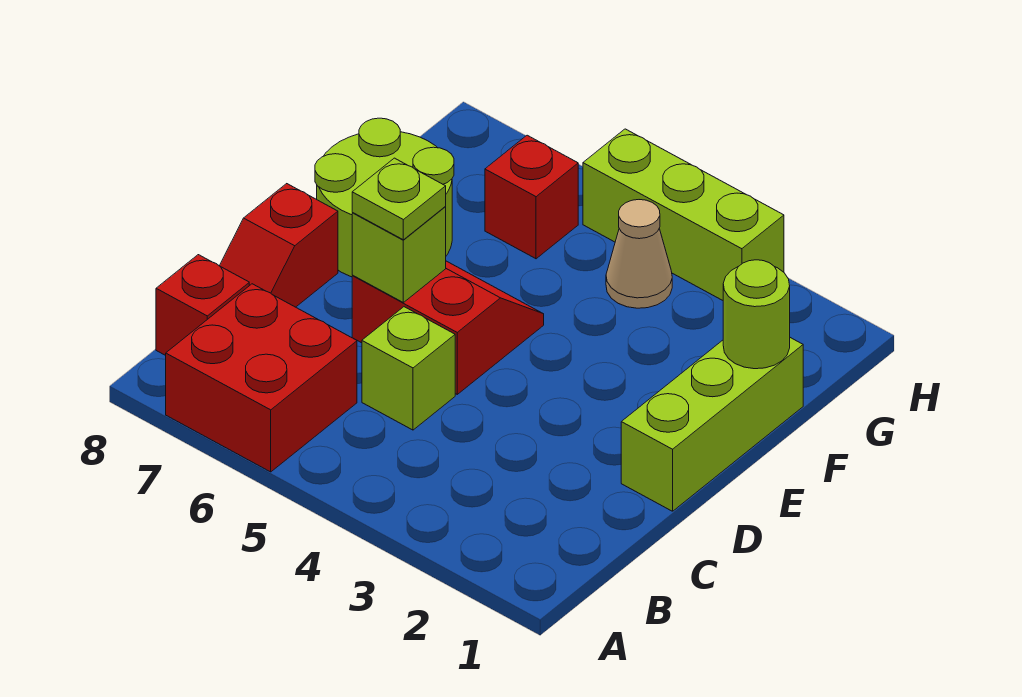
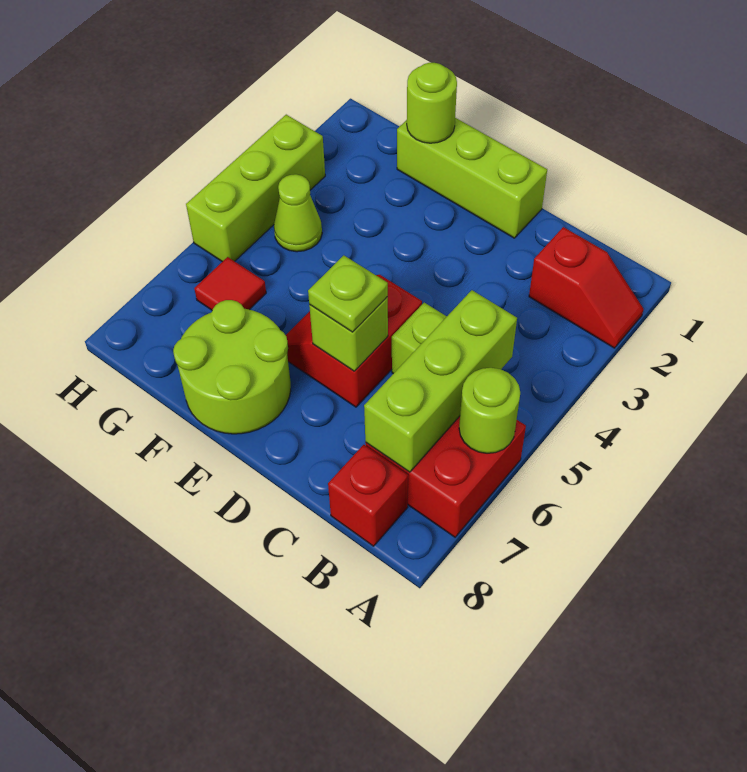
none -> lime 1x1 round brick [459,368,520,453]
none -> lime 1x3 brick [364,290,517,472]
red 1x2 slope [220,184,338,307] -> red 1x2 slope moved to [529,227,643,348]
tan 1x1 cone [606,200,672,308] -> lime 1x1 cone [274,174,322,252]
red 1x1 brick [485,135,578,259] -> red 1x1 tile [194,257,266,310]

